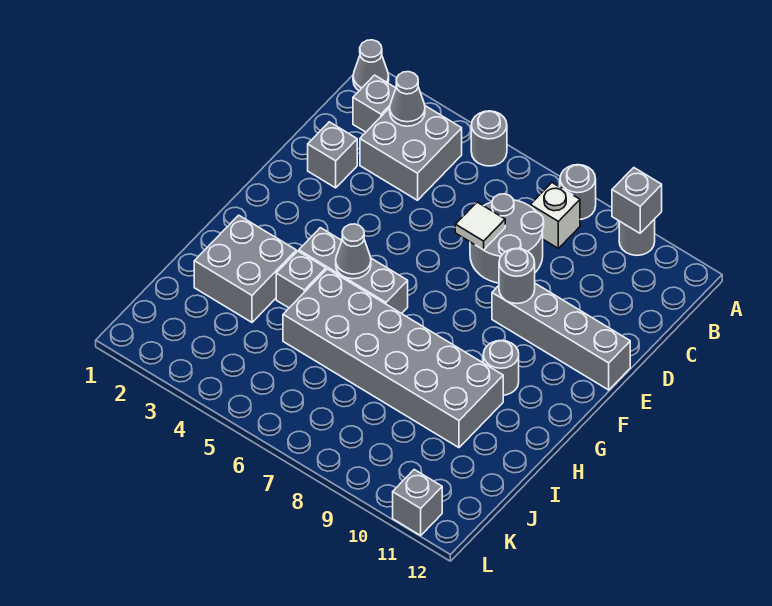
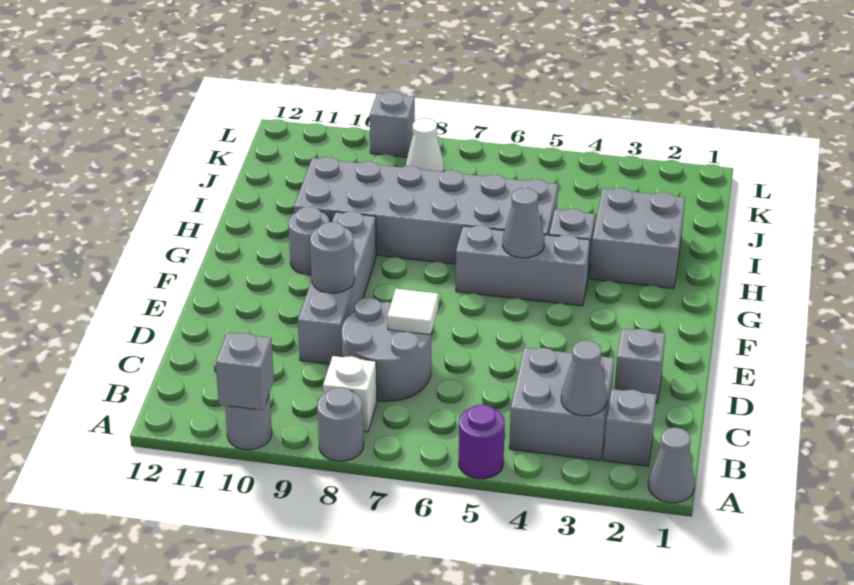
grey 1x1 round brick [471,111,507,166] -> purple 1x1 round brick [459,404,505,479]
grey 1x4 brick [492,284,630,390] -> grey 1x4 brick turned to [298,211,376,364]
none -> white 1x1 cone [406,118,444,172]
grey 1x1 brick [393,470,442,535] -> grey 1x1 brick moved to [370,92,415,157]

